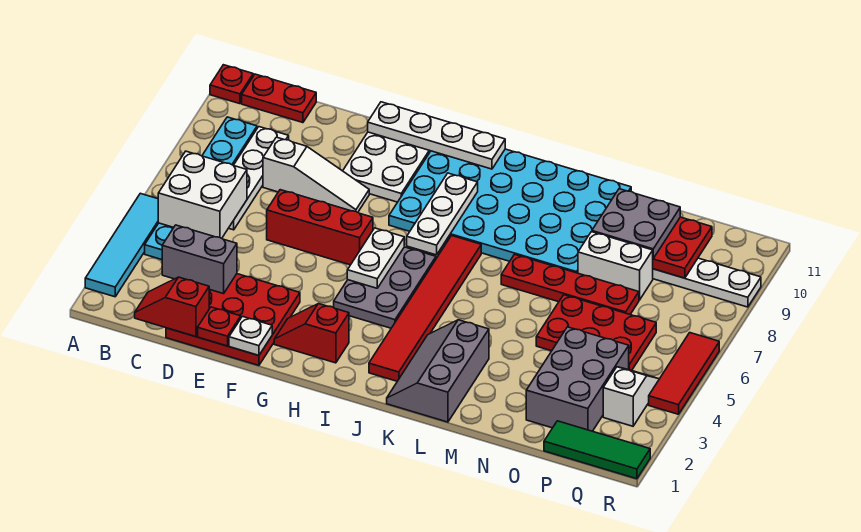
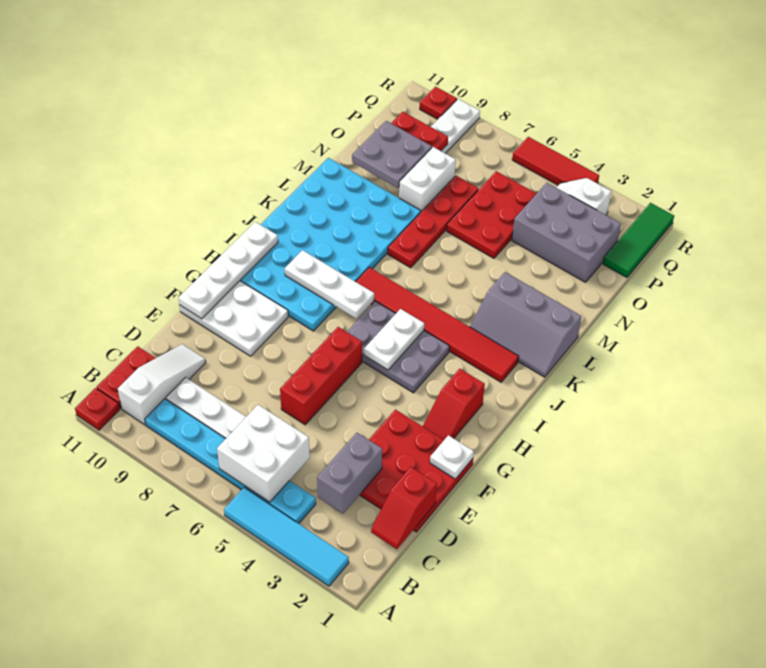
white 1x3 slope [263,137,369,212] -> white 1x3 slope moved to [118,344,206,425]
red 1x1 plate [198,307,241,346] -> red 1x1 plate moved to [420,87,457,119]
white 1x2 plate [347,228,404,288] -> white 1x2 plate turned to [364,309,424,370]

